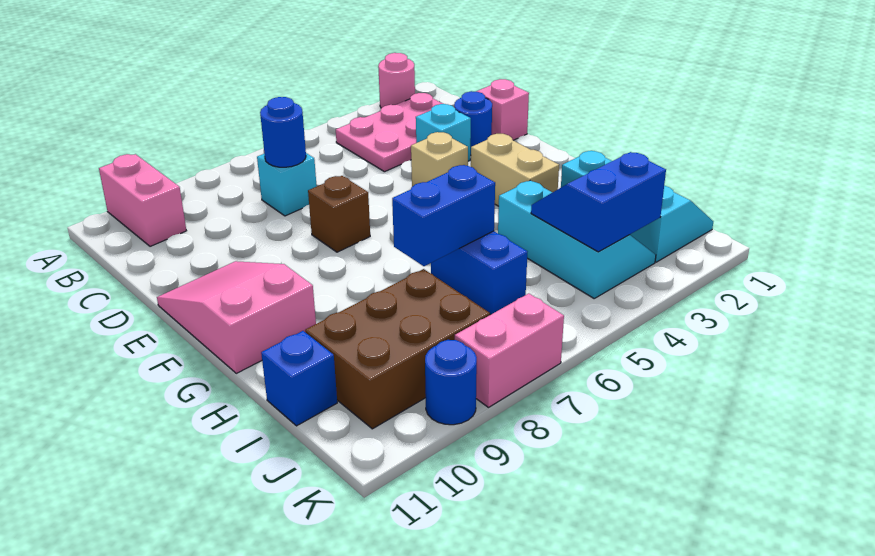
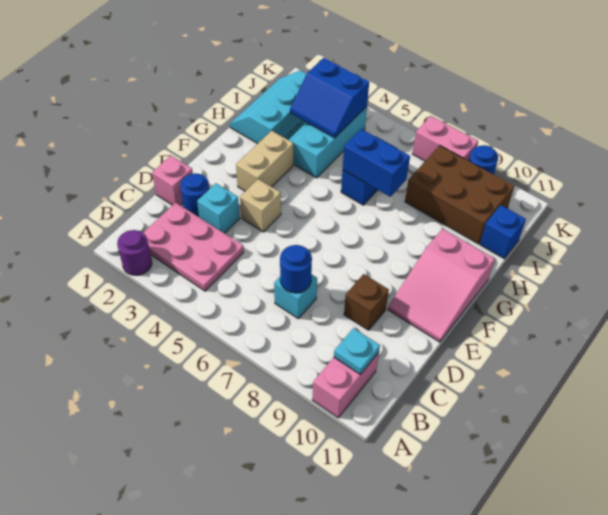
pink 1x1 round brick [378,53,415,108] -> purple 1x1 round brick [117,230,152,275]
none -> cyan 1x1 plate [334,328,380,374]
brown 1x1 brick [308,176,370,252] -> brown 1x1 brick moved to [344,274,389,330]

